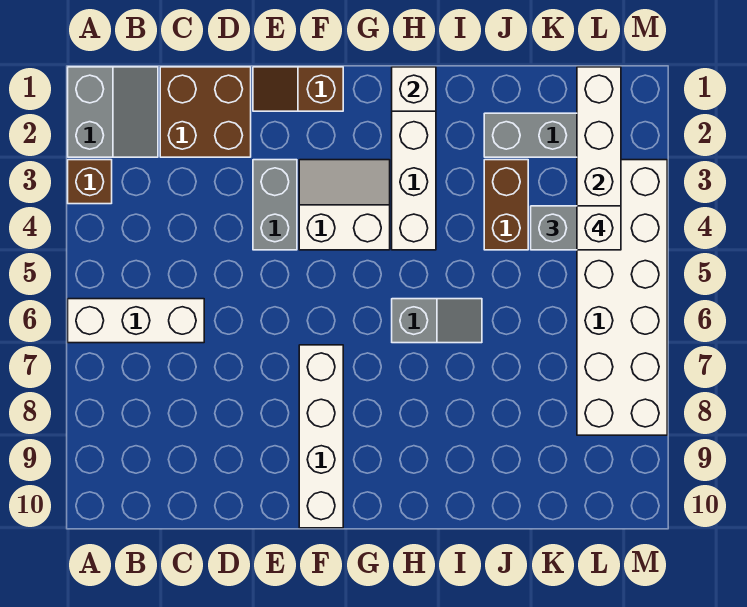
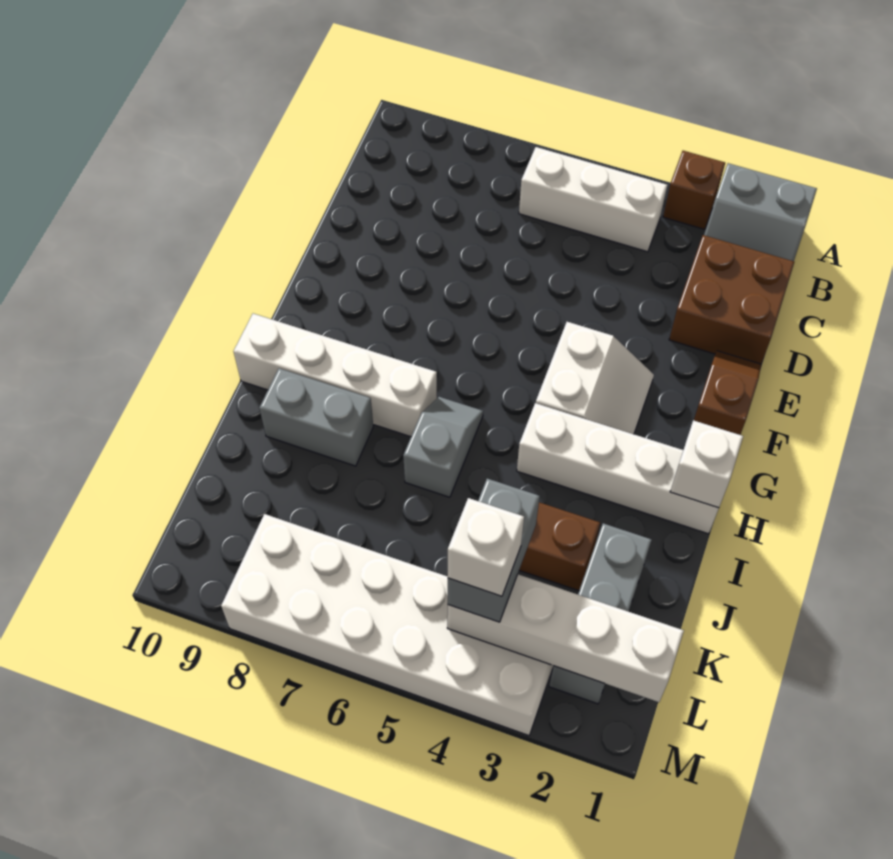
white 1x3 brick [68,299,204,343] -> white 1x3 brick turned to [519,147,667,252]
grey 1x2 brick [253,160,297,250] -> grey 1x2 brick moved to [259,368,373,466]
white 1x4 brick [299,345,343,528] -> white 1x4 brick moved to [234,314,437,437]
grey 1x2 slope [392,299,482,343] -> grey 1x2 slope turned to [403,397,483,497]

